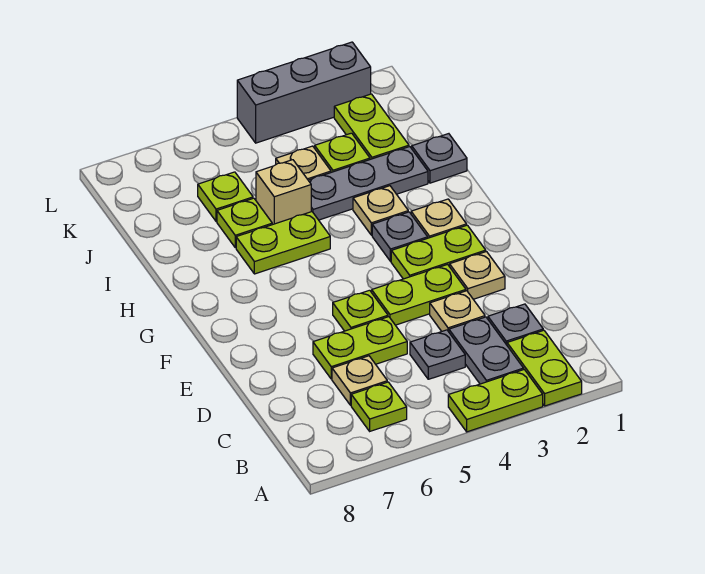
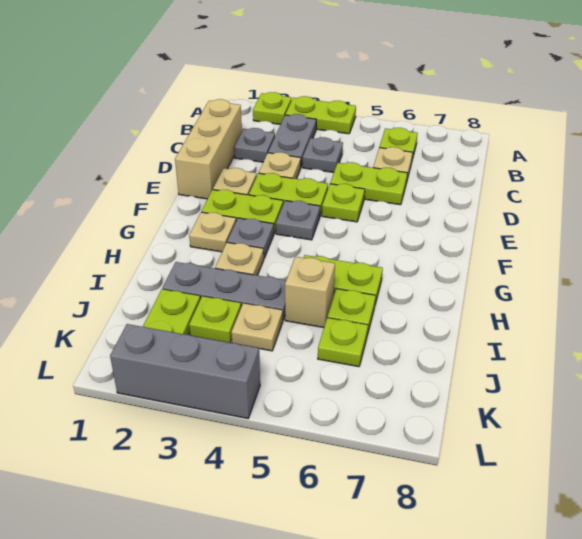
lime 1x2 plate [507,330,582,406] -> lime 1x1 plate [253,92,291,124]
none -> tan 1x3 brick [175,99,242,199]
grey 1x1 plate [412,134,467,183] -> grey 1x1 plate moved to [276,201,320,240]

